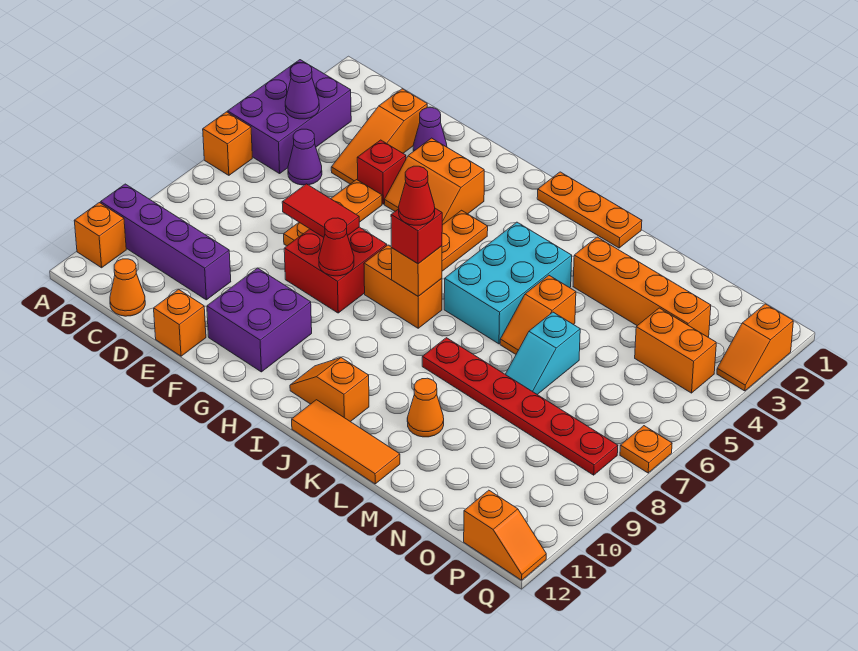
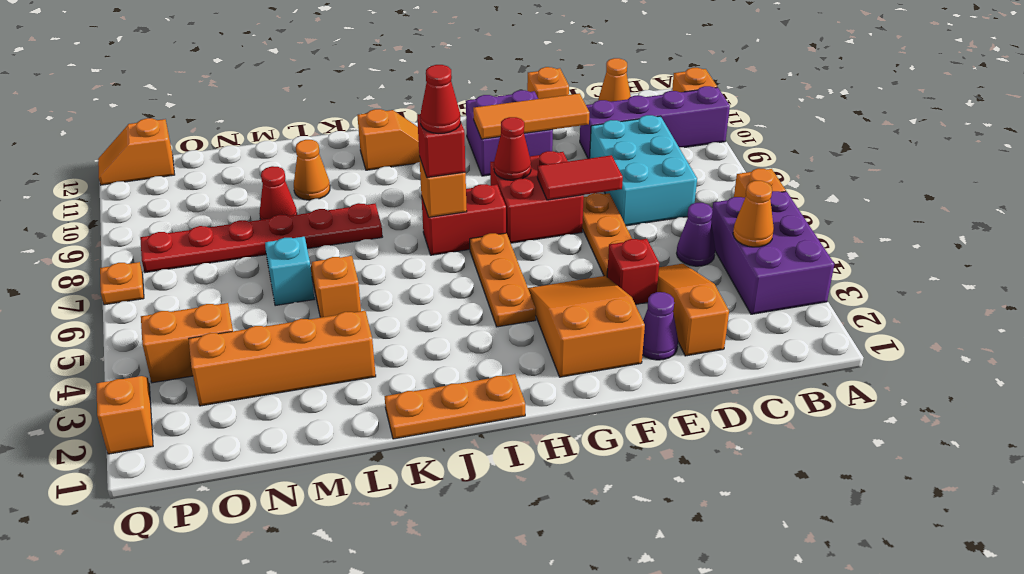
purple 1x1 cone [285,63,319,119] -> orange 1x1 cone [733,181,774,247]
orange 2x2 slope [385,138,484,225] -> orange 2x3 slope [528,276,645,377]
orange 1x2 brick [364,245,442,328] -> red 1x2 brick [421,184,506,255]
cyan 2x3 brick [444,222,572,344] -> cyan 2x3 brick moved to [590,115,697,226]
orange 1x3 tile [292,400,400,484] -> orange 1x3 tile moved to [473,93,589,139]
none -> red 1x1 cone [259,166,297,220]

